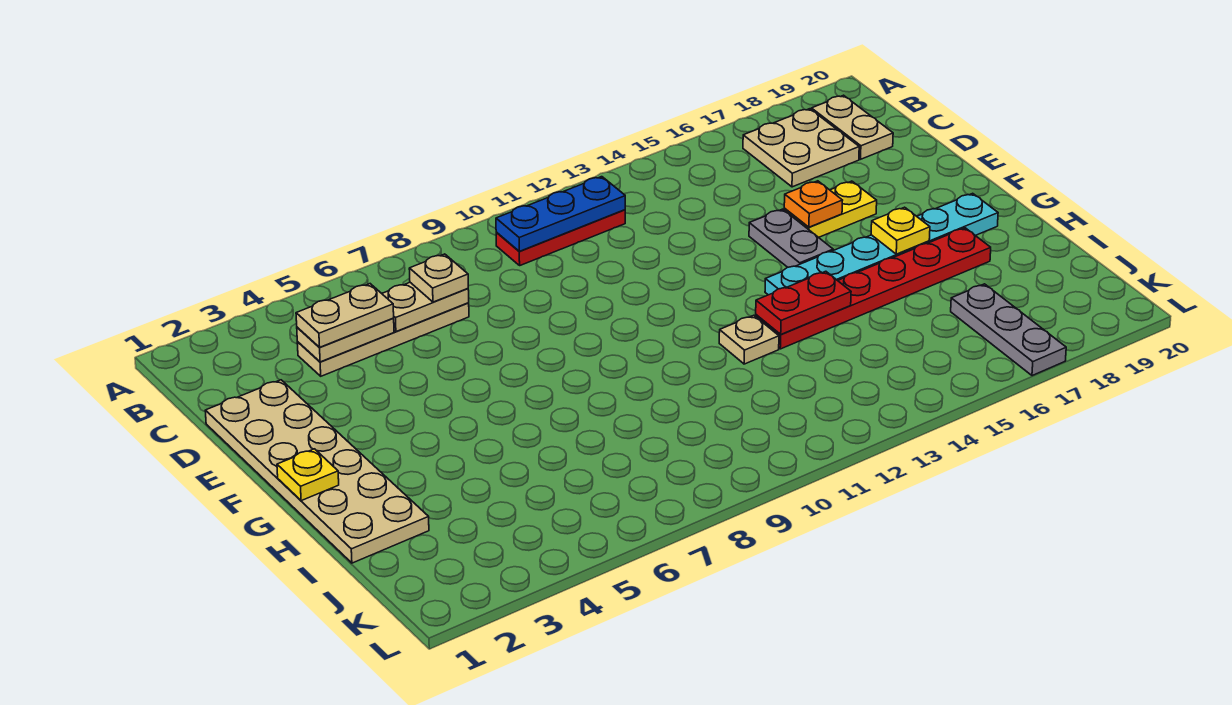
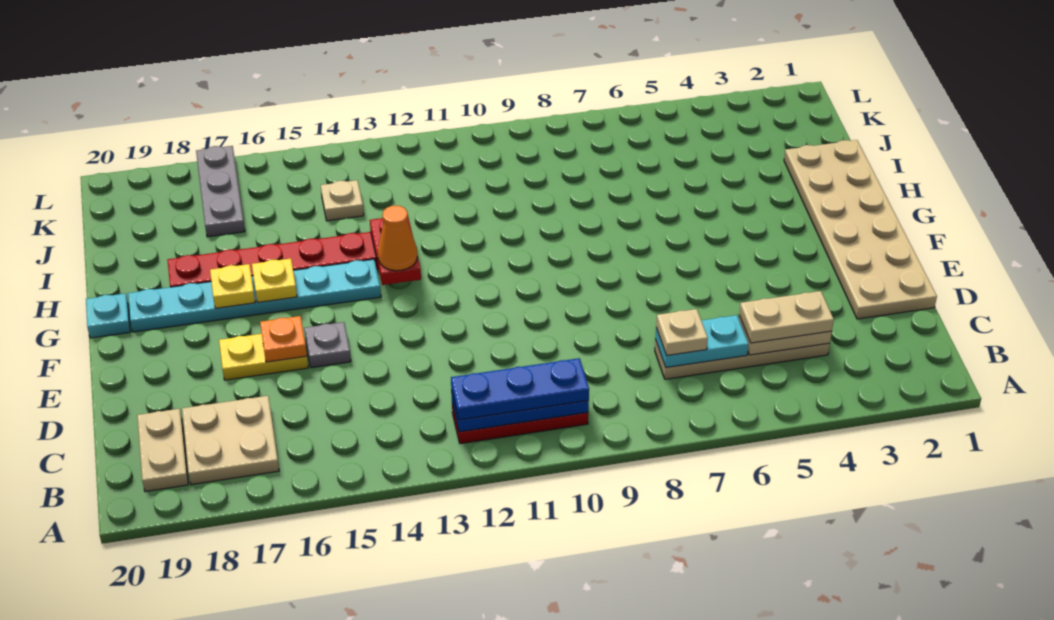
none -> blue 1x3 plate [451,358,589,420]
tan 1x2 plate [382,283,469,332] -> cyan 1x2 plate [655,315,749,368]
grey 1x2 plate [749,209,833,267] -> grey 1x1 plate [304,322,351,368]
yellow 1x1 plate [277,449,339,501] -> yellow 1x1 plate moved to [252,258,297,302]
none -> orange 1x1 cone [378,205,417,271]
none -> cyan 1x1 plate [86,293,130,338]
tan 1x1 plate [719,315,779,364] -> tan 1x1 plate moved to [321,180,364,221]
red 1x2 plate [756,271,851,335] -> red 1x2 plate turned to [370,217,421,285]

